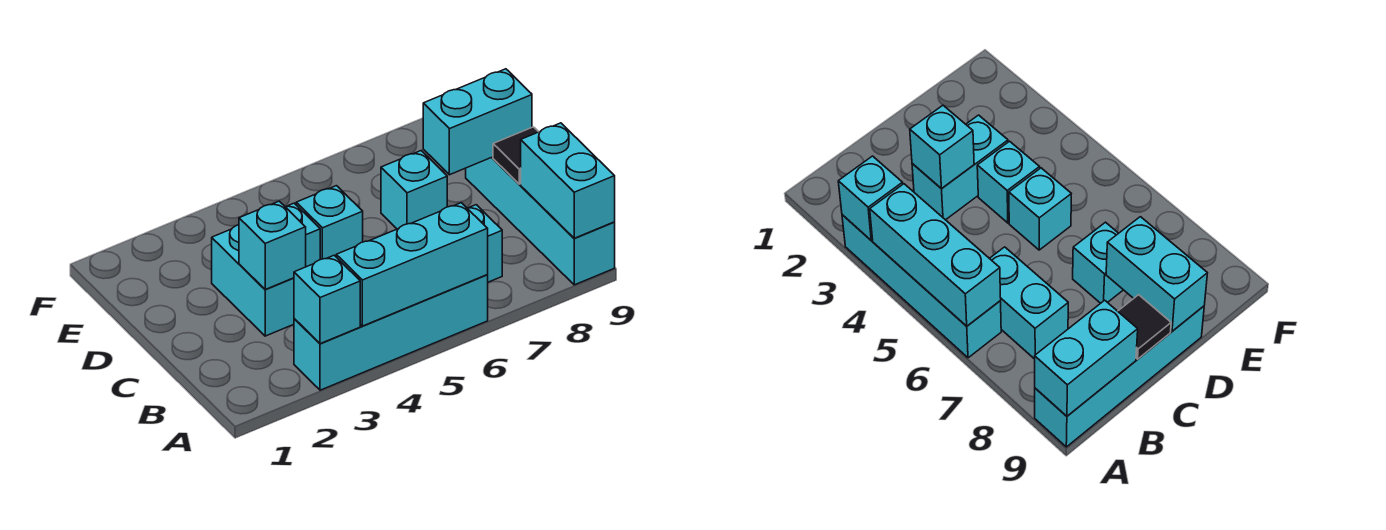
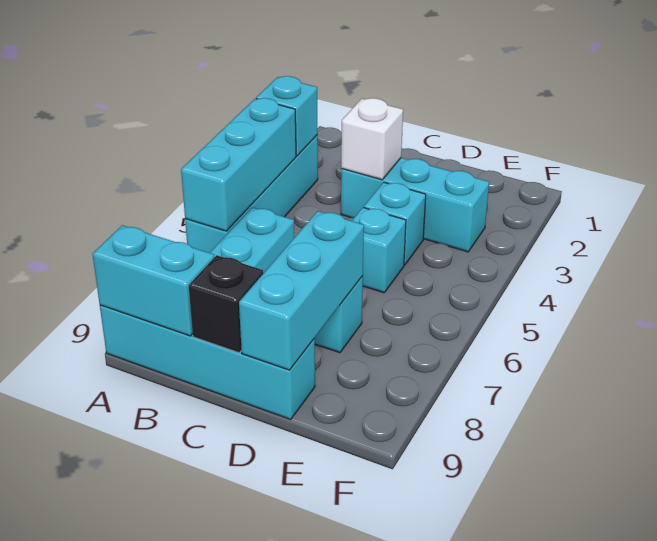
cyan 1x2 brick [212,225,294,336] -> cyan 1x3 brick [341,158,489,252]
cyan 1x1 brick [239,201,306,289] -> white 1x1 brick [341,98,403,180]
black 1x1 tile [493,127,538,184] -> black 1x1 brick [189,255,264,353]
cyan 1x2 brick [423,69,532,175] -> cyan 1x3 brick [239,211,364,370]

